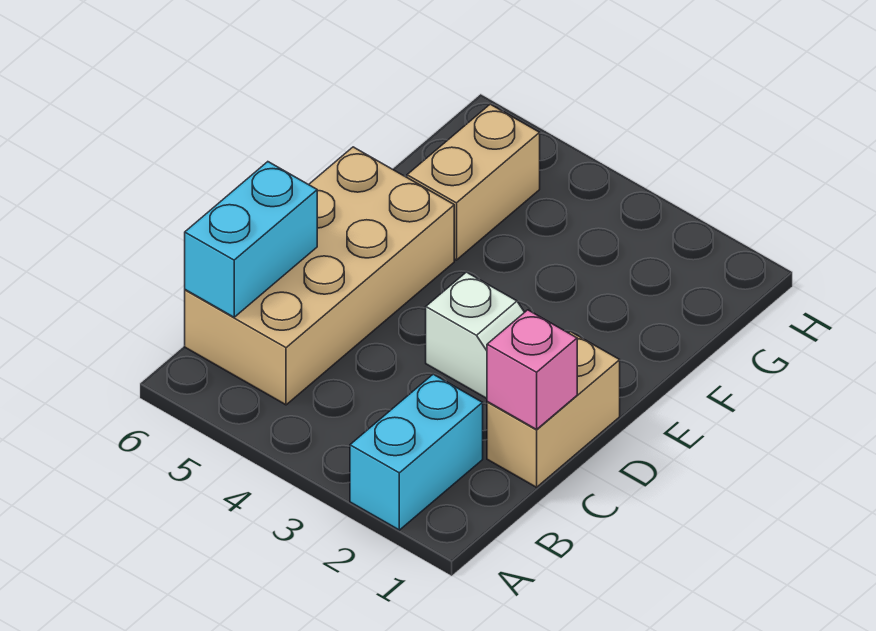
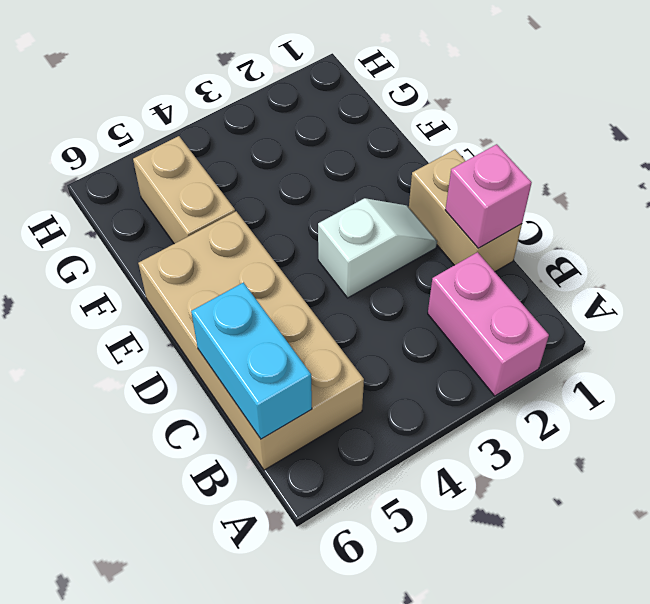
cyan 1x2 brick [350,374,483,530] -> pink 1x2 brick [428,252,549,396]

